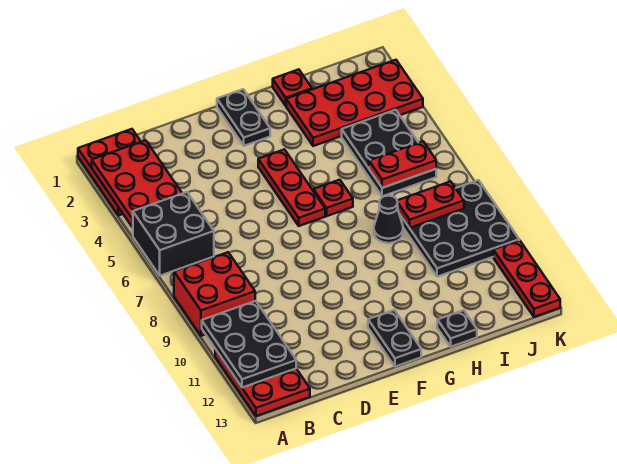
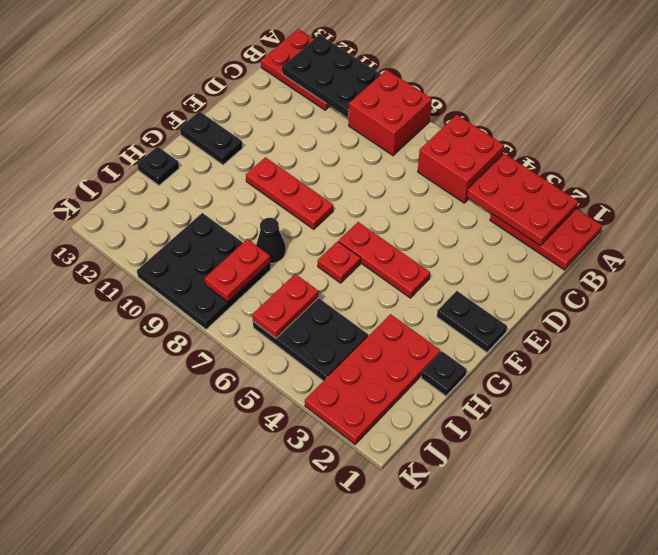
black 2x2 brick [133,192,214,276] -> red 2x2 brick [418,115,504,203]
red 1x1 plate [273,69,312,106] -> black 1x1 plate [421,351,467,396]
red 1x3 plate [493,240,560,317] -> red 1x3 plate moved to [246,157,333,229]

